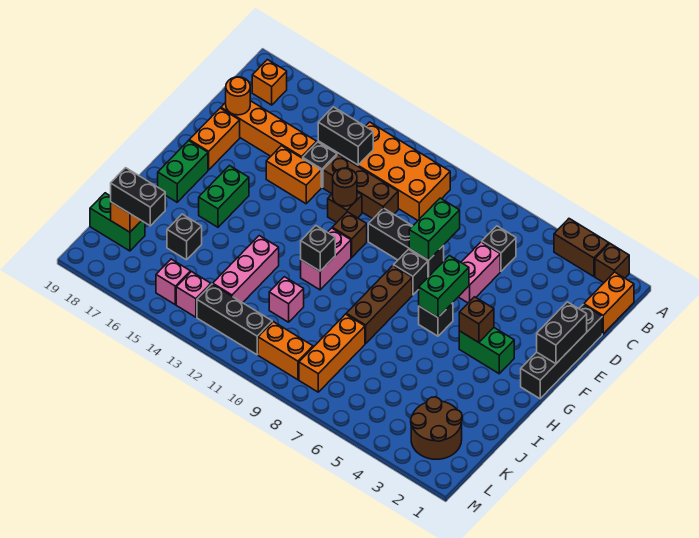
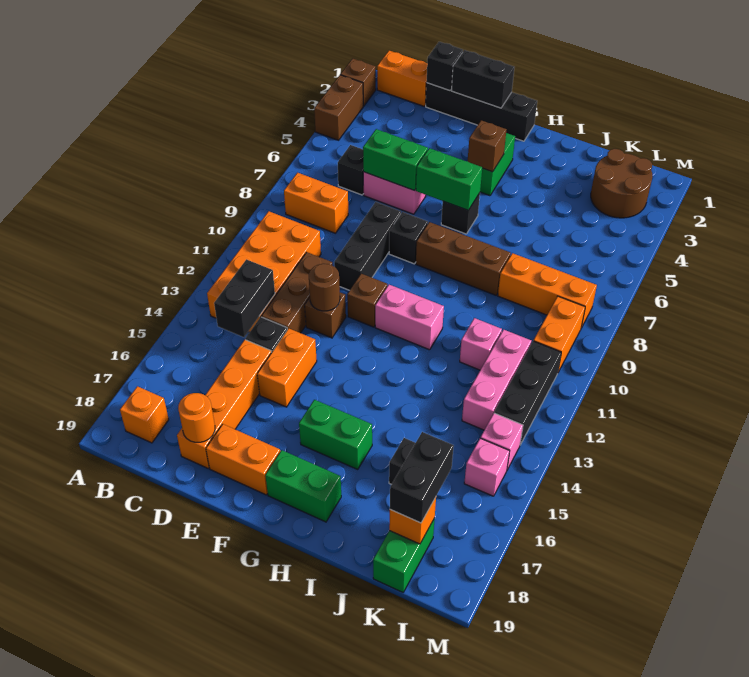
none -> orange 1x2 brick [284,172,348,233]
green 1x2 brick [409,198,460,260] -> green 1x2 brick moved to [363,129,428,191]
black 1x1 brick [301,226,335,271] -> black 1x1 brick moved to [427,42,463,91]
pink 1x3 brick [213,236,279,303] -> pink 1x3 brick turned to [462,330,531,430]

